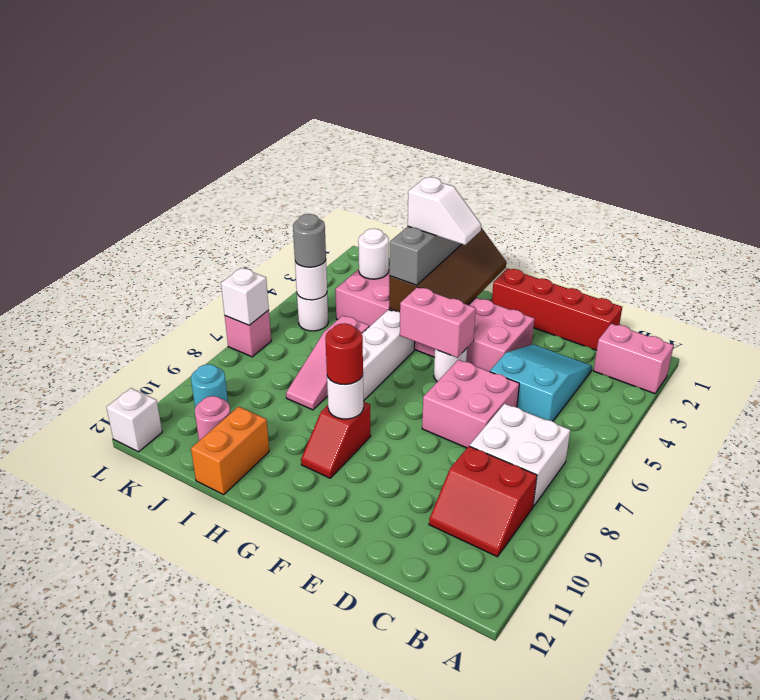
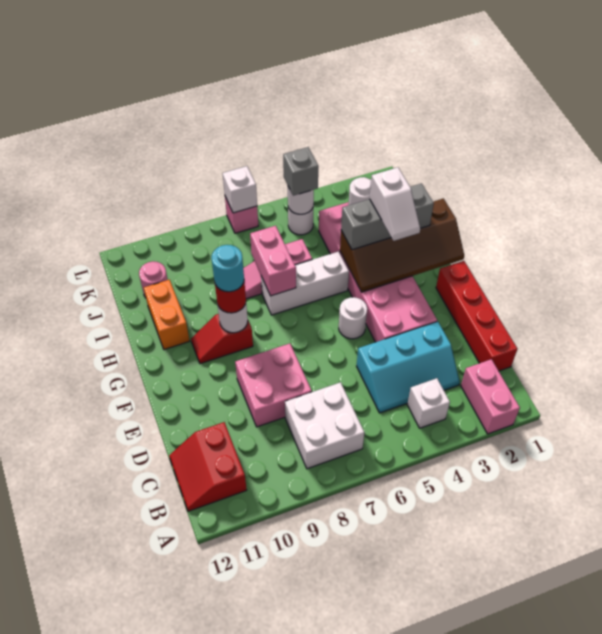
red 2x2 slope [429,446,537,557] -> red 2x2 slope moved to [169,422,247,511]
cyan 2x3 slope [490,344,592,421] -> cyan 2x3 slope turned to [357,322,460,413]
pink 2x2 brick [422,360,519,448] -> pink 2x2 brick moved to [235,344,312,427]
pink 1x2 brick [400,287,476,358] -> pink 1x2 brick moved to [250,226,296,296]
orange 1x2 brick [191,407,269,495] -> orange 1x2 brick turned to [144,280,190,350]
grey 1x1 round brick [293,214,326,267] -> grey 1x1 brick [283,147,318,196]
cyan 1x1 round brick [191,364,228,407] -> cyan 1x1 round brick moved to [211,245,244,292]
white 1x1 brick [106,388,162,452] -> white 1x1 brick moved to [407,378,450,428]

